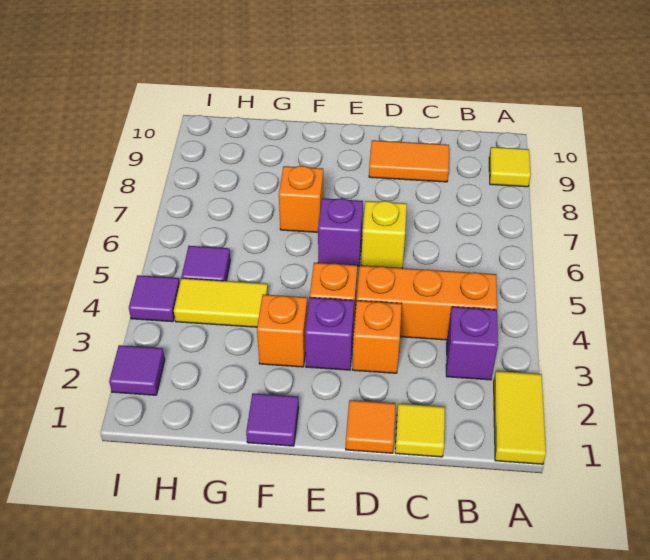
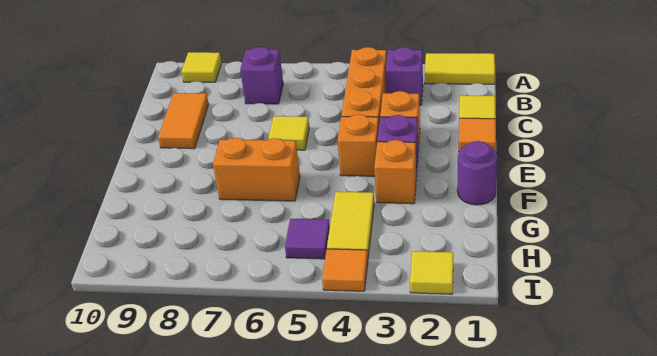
yellow 1x1 brick [361,201,407,268] -> yellow 1x1 tile [268,116,309,150]
purple 1x1 brick [318,198,363,266] -> purple 1x1 brick moved to [240,47,283,104]
purple 1x1 tile [246,393,299,446] -> purple 1x1 round brick [457,141,497,205]
orange 1x1 brick [279,166,323,232] -> orange 1x2 brick [213,138,300,201]
purple 1x1 tile [109,345,165,395] -> yellow 1x1 tile [410,251,453,294]
purple 1x1 tile [129,275,180,322] -> orange 1x1 tile [322,249,368,291]

